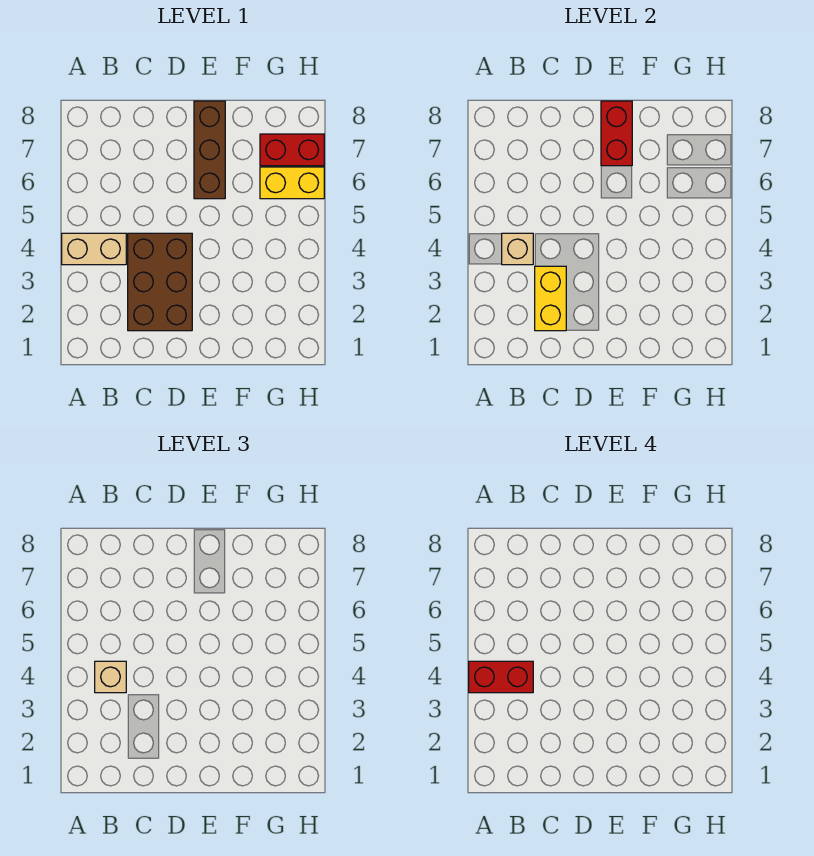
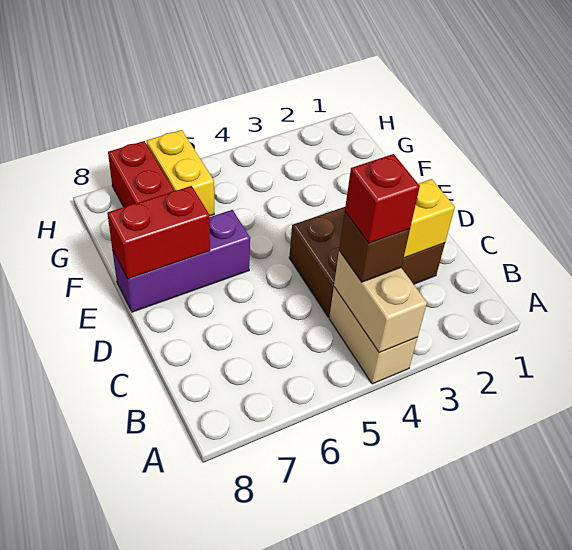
red 1x2 brick [469,661,533,693] -> red 1x1 brick [345,154,420,243]
tan 1x1 brick [502,233,533,265] -> tan 1x2 brick [334,251,427,353]
tan 1x1 brick [95,661,126,693] -> brown 1x1 brick [339,212,410,282]
brown 1x3 brick [194,101,225,199] -> purple 1x3 brick [112,210,250,312]

